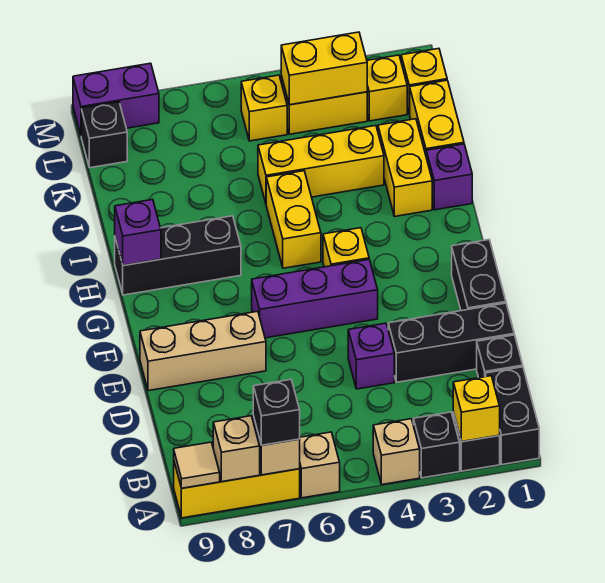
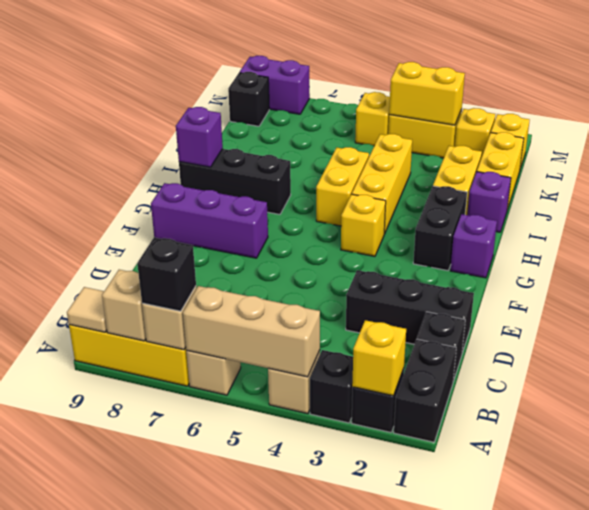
purple 1x1 brick [348,323,394,389] -> purple 1x1 brick moved to [450,214,497,278]
black 1x2 brick [452,240,506,311] -> black 1x2 brick moved to [413,186,467,271]
tan 1x3 brick [140,311,266,391] -> tan 1x3 brick moved to [183,286,320,377]
purple 1x3 brick [252,260,378,338] -> purple 1x3 brick moved to [151,183,268,258]
yellow 1x3 brick [258,126,384,203] -> yellow 1x3 brick turned to [352,134,412,234]

